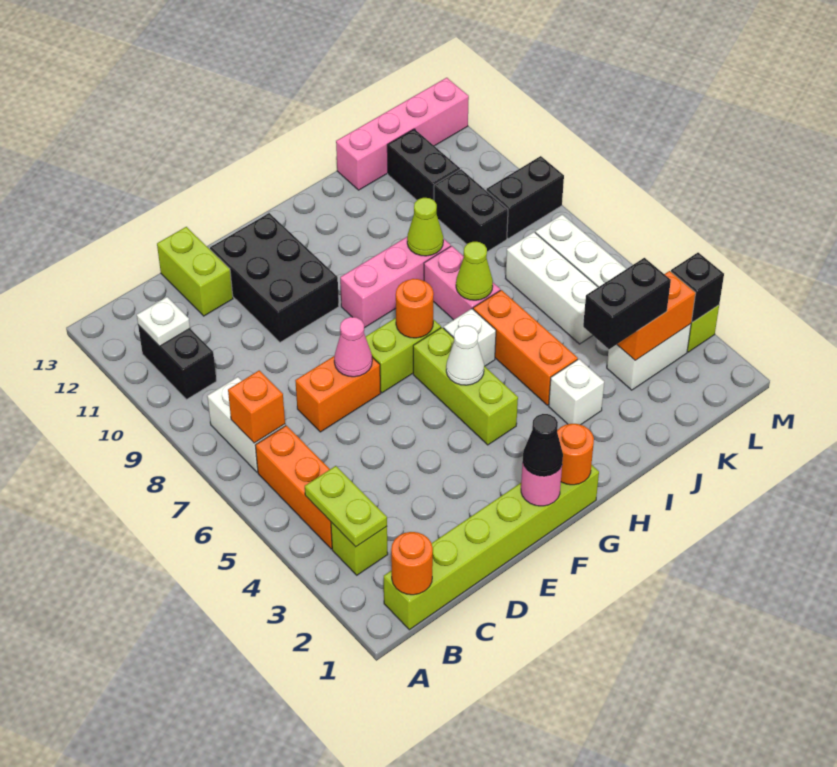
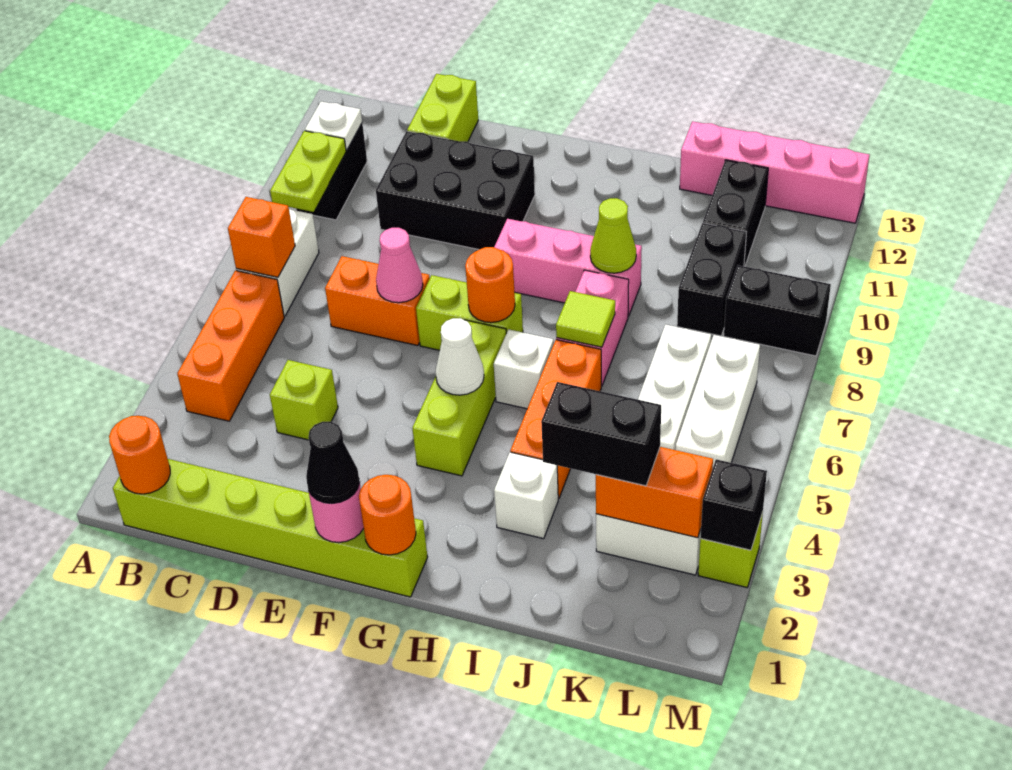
lime 1x1 brick [331,522,388,575] -> lime 1x1 brick moved to [270,360,338,440]
lime 1x2 plate [305,466,387,547] -> lime 1x2 plate moved to [270,131,346,212]
black 2x3 brick [210,213,339,342] -> black 2x3 brick turned to [376,131,535,249]
lime 1x1 cone [456,242,493,300] -> lime 1x1 tile [556,291,615,347]

